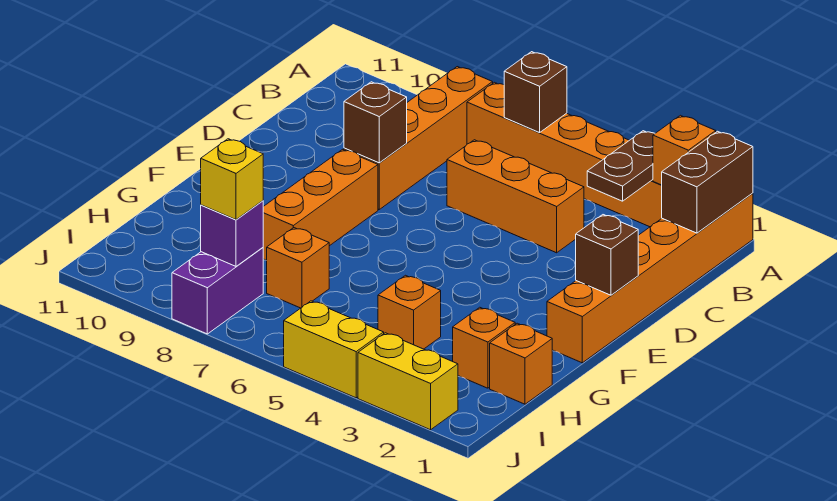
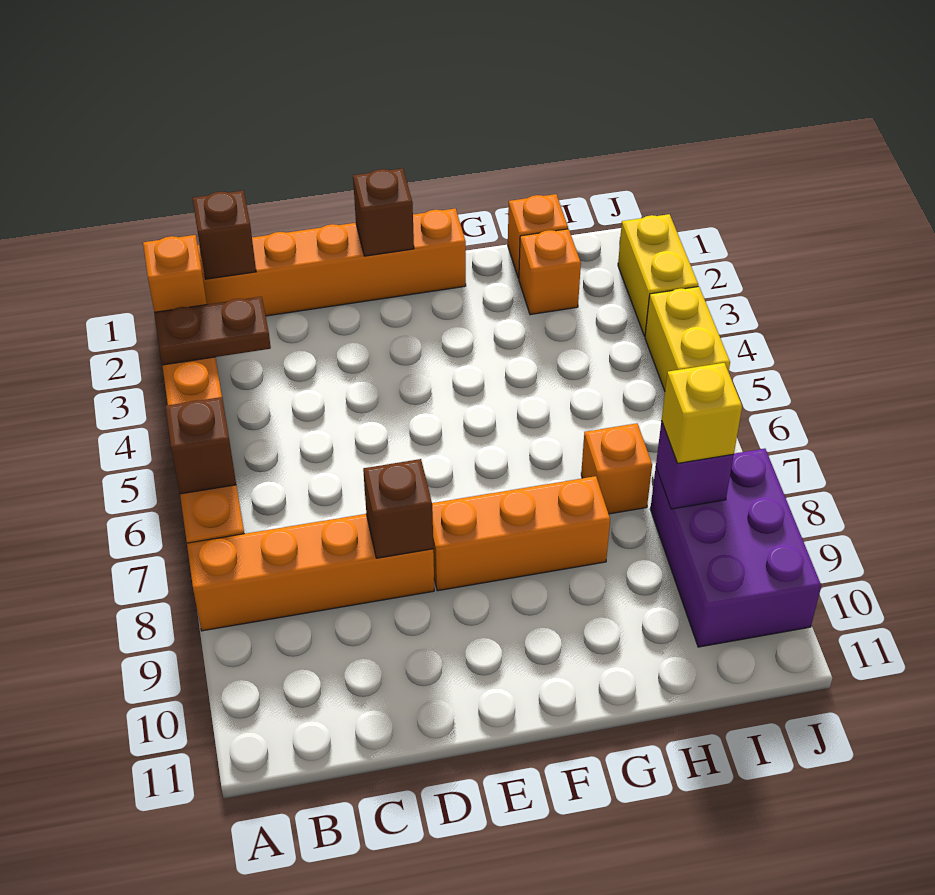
brown 1x2 brick [662,131,753,233] -> brown 1x1 brick [192,191,256,279]
orange 1x3 brick [447,140,584,253] -> none
orange 1x1 brick [378,275,441,349] -> none
purple 1x2 brick [172,248,263,334] -> purple 2x3 brick [650,449,821,647]

